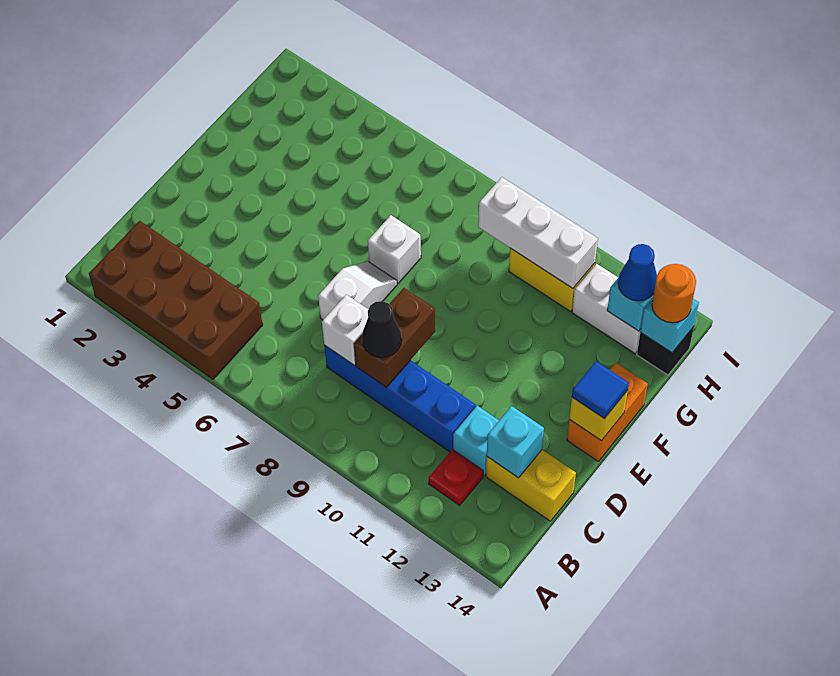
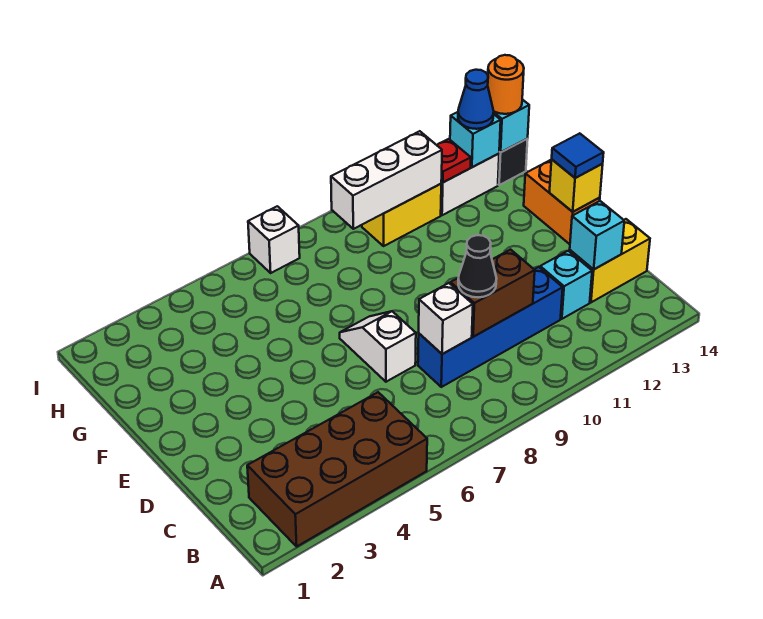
red 1x1 plate [429,449,483,505] -> red 1x1 plate moved to [437,139,471,182]
brown 1x2 brick [354,288,435,387] -> brown 1x2 brick turned to [450,250,535,337]
white 1x1 brick [368,215,421,283] -> white 1x1 brick moved to [248,206,300,273]

